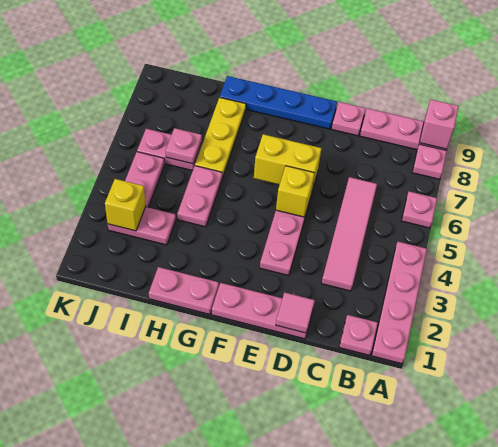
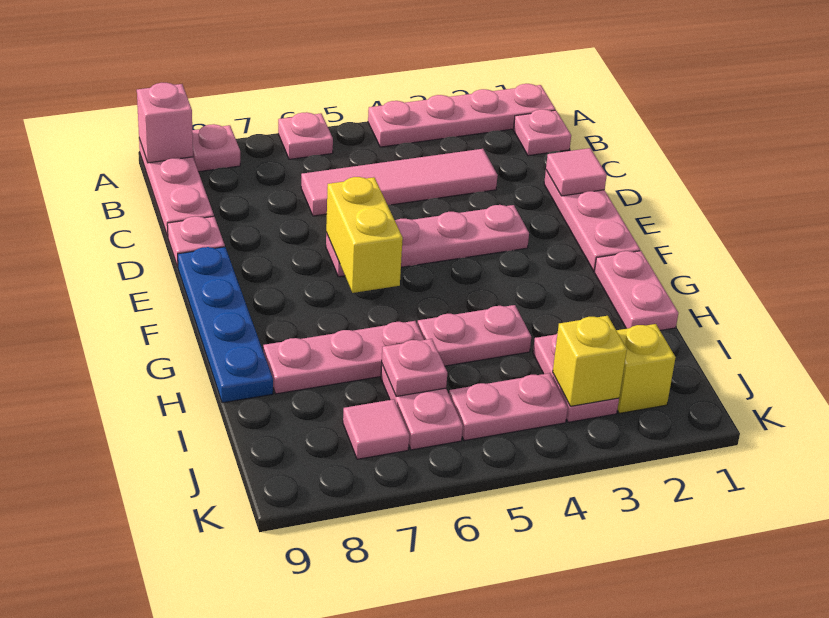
yellow 1x1 brick [276,166,315,217] -> yellow 1x1 brick moved to [616,324,676,413]
yellow 1x3 plate [195,97,246,178] -> pink 1x3 plate [263,321,424,394]
none -> pink 1x1 tile [343,399,409,459]

